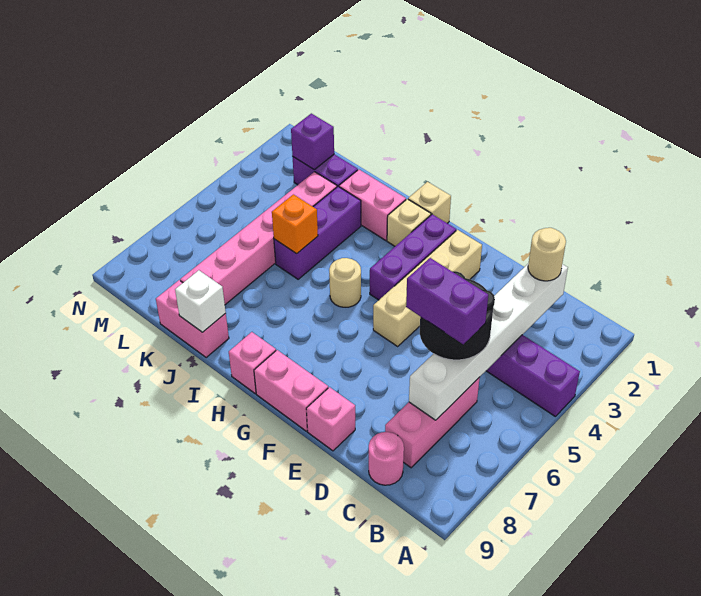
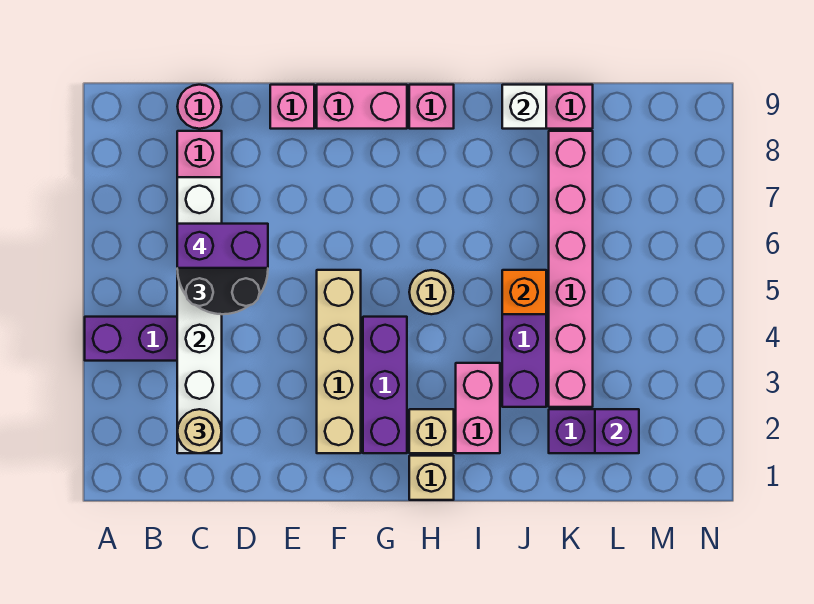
pink 1x2 brick [339,170,406,241] -> pink 1x2 brick turned to [456,363,500,453]

